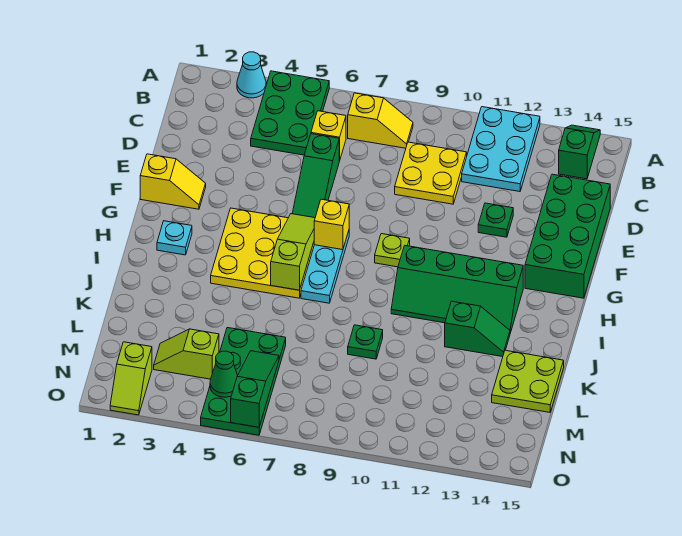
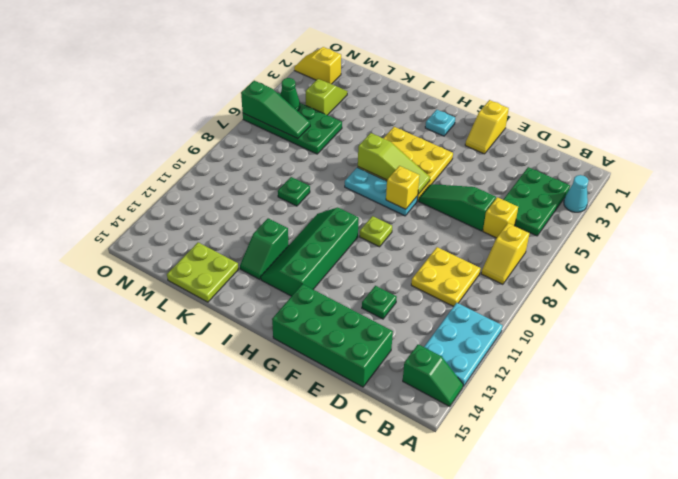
green 2x3 plate [251,71,329,155] -> green 2x3 plate turned to [503,167,570,236]
cyan 2x3 plate [462,107,540,192] -> cyan 2x3 plate turned to [424,303,503,386]
lime 1x2 slope [110,342,152,415] -> yellow 1x2 slope [294,47,341,84]

